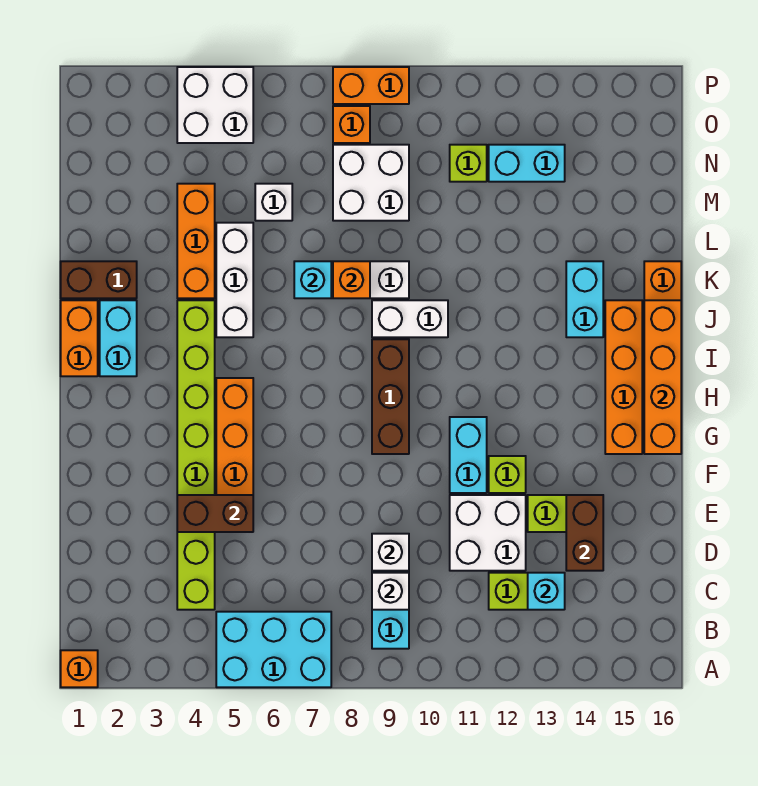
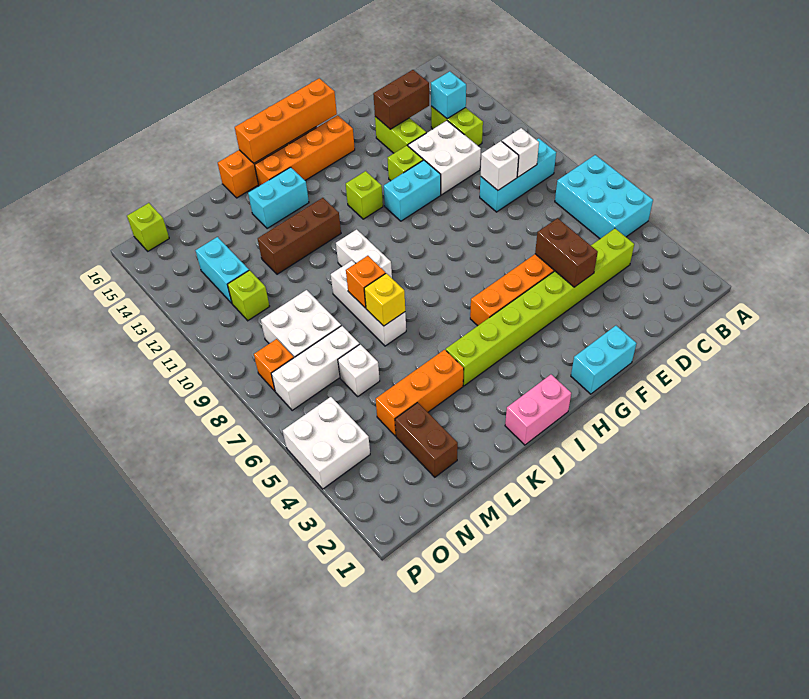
orange 1x1 brick [61,650,98,687] -> none
brown 1x3 brick [372,339,409,454] -> brown 1x3 brick moved to [258,198,341,274]
none -> lime 1x1 brick [346,171,383,219]
orange 1x2 brick [61,300,98,376] -> pink 1x2 brick [505,375,571,445]
cyan 1x2 brick [100,300,137,376] -> cyan 1x2 brick moved to [571,326,637,394]
white 1x3 brick [216,223,253,337] -> white 1x3 brick moved to [271,326,359,411]
brown 1x2 brick [61,261,137,298] -> brown 1x2 brick moved to [395,403,458,477]
cyan 1x1 brick [294,261,331,298] -> yellow 1x1 brick [364,273,405,326]
none -> lime 1x1 brick [127,203,169,251]
orange 1x2 brick [333,67,409,104] -> none

